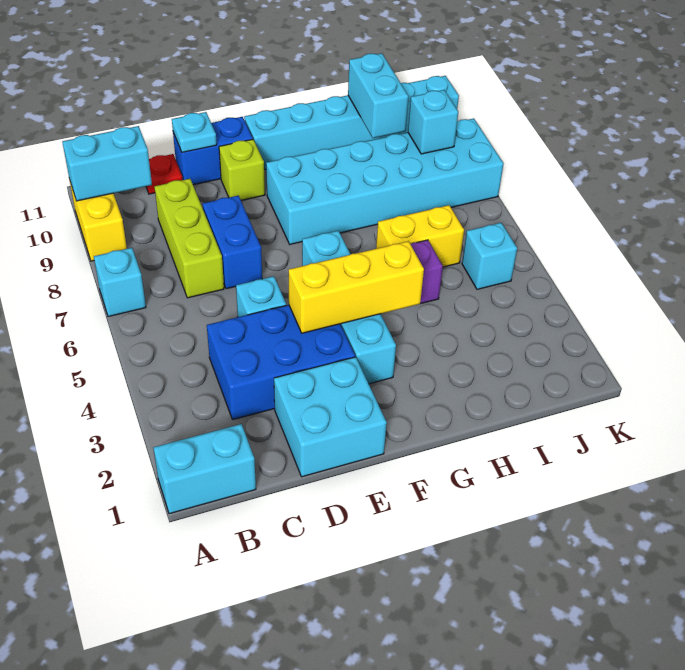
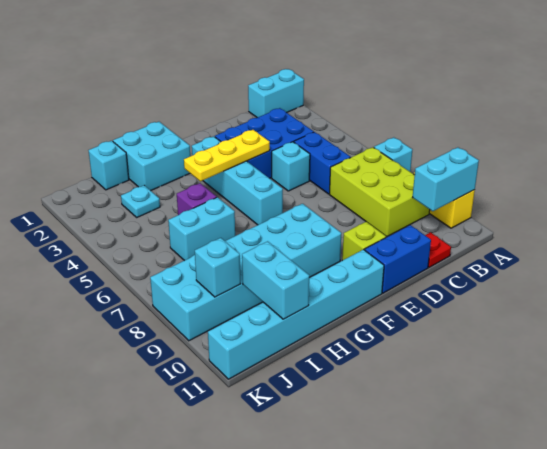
lime 1x3 brick [154,179,224,298] -> lime 2x3 brick [329,147,430,237]
cyan 2x2 brick [274,357,387,477] -> cyan 2x2 brick moved to [113,122,190,191]
blue 1x2 brick [203,196,262,289] -> blue 1x2 brick moved to [294,132,351,194]
cyan 1x1 plate [172,112,217,152] -> cyan 1x1 plate moved to [121,185,160,217]
yellow 1x3 brick [289,241,424,333] -> yellow 1x3 plate [184,130,270,181]
yellow 1x2 brick [376,205,464,267] -> cyan 1x2 brick [168,197,235,261]
cyan 1x1 brick [462,223,517,289] -> cyan 1x1 brick moved to [88,141,129,190]

